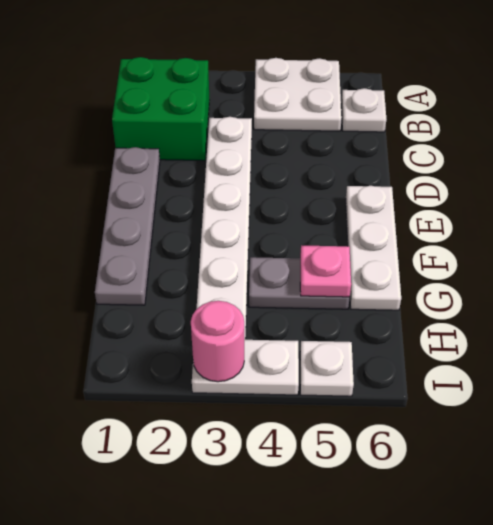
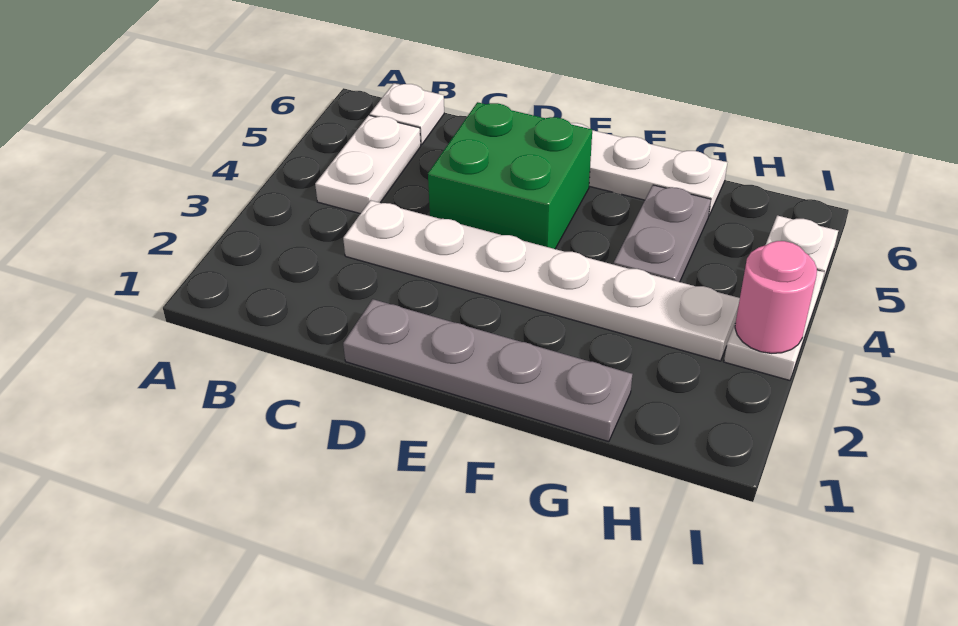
white 2x2 plate [254,58,342,131] -> white 1x2 plate [315,115,421,214]
green 2x2 brick [112,57,209,161] -> green 2x2 brick moved to [428,102,592,249]
pink 1x1 plate [300,245,351,297] -> none

